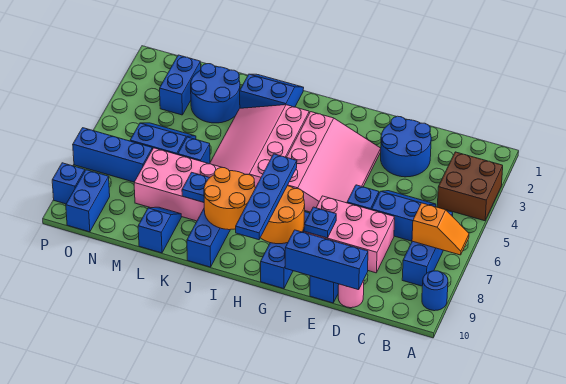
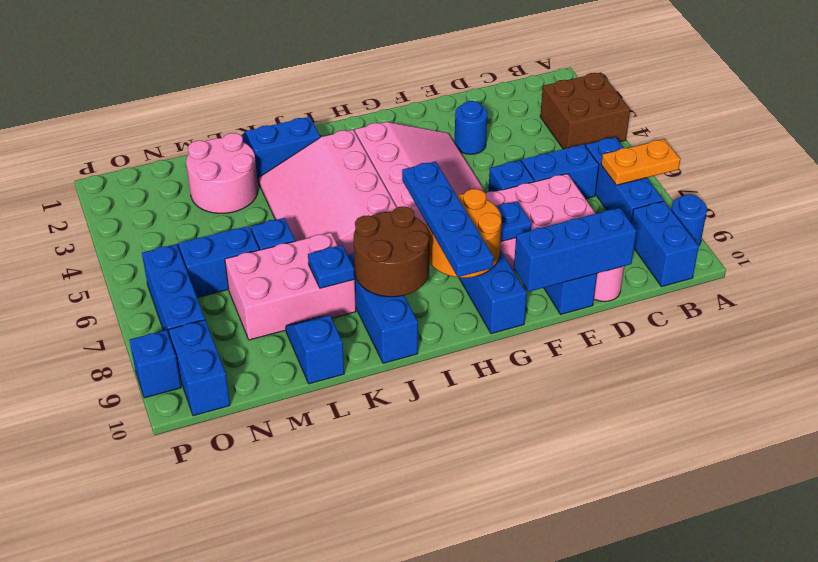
orange 1x2 slope [412,203,469,255] -> orange 1x2 plate [601,139,680,185]
blue 2x2 round brick [381,116,431,177] -> blue 1x1 round brick [455,101,487,154]
orange 2x2 round brick [204,168,255,230] -> brown 2x2 round brick [353,207,430,297]
blue 2x2 round brick [191,64,240,123] -> pink 2x2 round brick [186,133,258,213]
blue 1x2 brick [160,55,201,115] -> blue 1x2 brick moved to [631,201,699,287]
blue 1x3 brick [73,128,152,182] -> blue 1x3 brick turned to [142,244,205,337]

